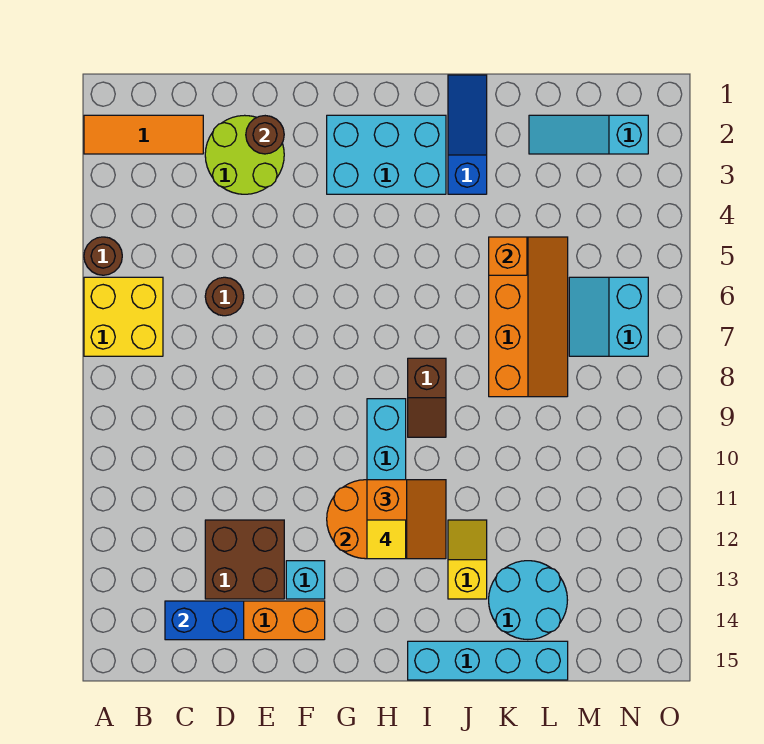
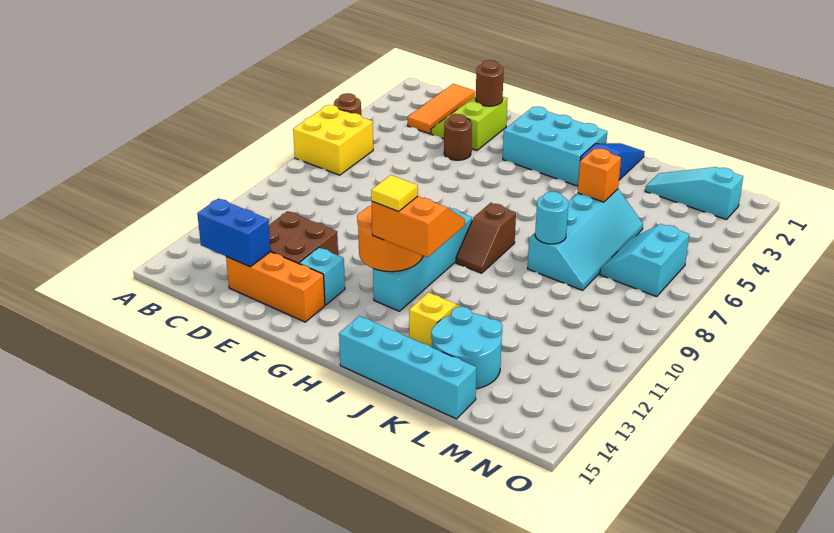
orange 1x3 tile [84,115,203,154] -> orange 1x3 tile turned to [408,84,475,134]
lime 2x2 round brick [205,115,284,194] -> lime 2x2 slope [431,96,508,150]
brown 1x1 round brick [205,277,244,316] -> brown 1x1 round brick moved to [444,114,472,160]
orange 2x2 slope [367,480,446,559] -> orange 2x2 slope turned to [372,196,465,257]
orange 2x4 slope [489,237,568,397] -> cyan 2x4 slope [528,189,643,290]
none -> cyan 1x1 round brick [535,192,568,244]

